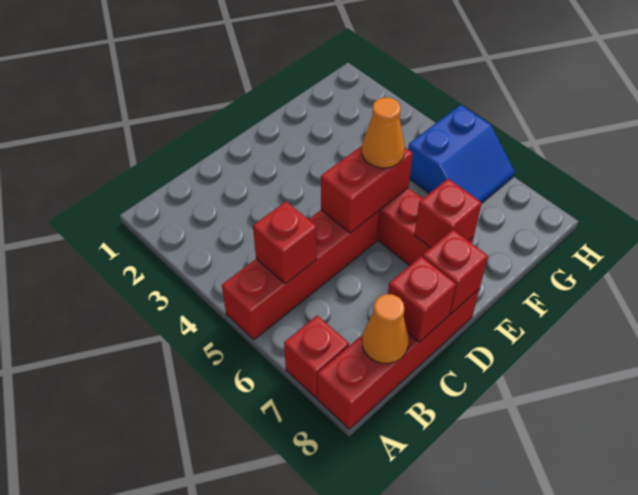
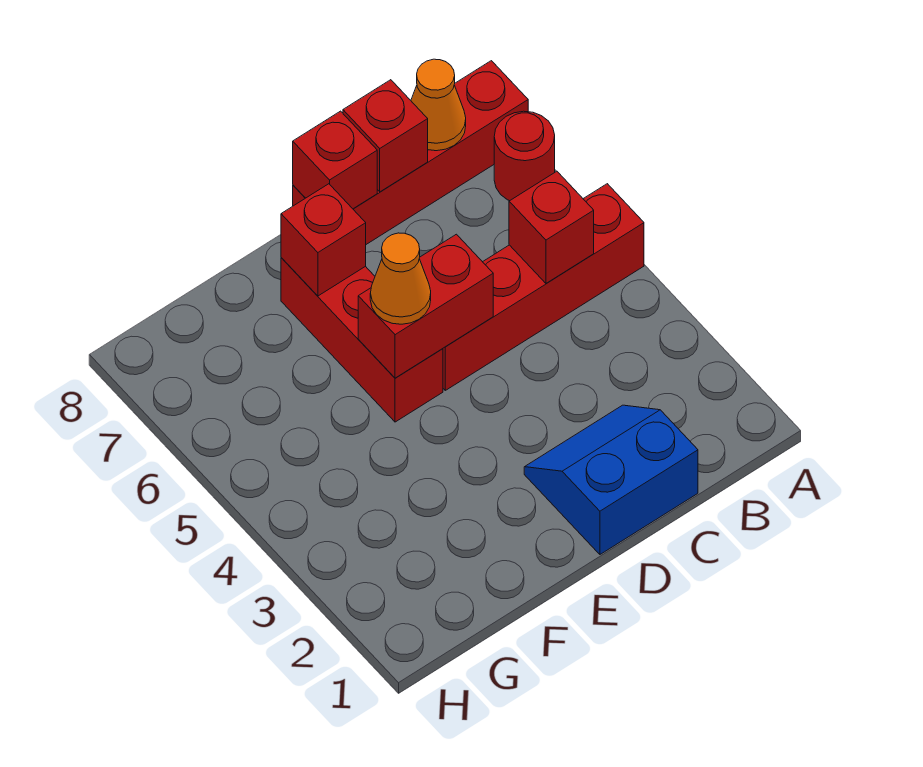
red 1x1 brick [284,315,349,398] -> red 1x1 round brick [494,111,555,201]
blue 2x2 slope [408,105,515,203] -> blue 2x2 slope moved to [524,405,698,554]

